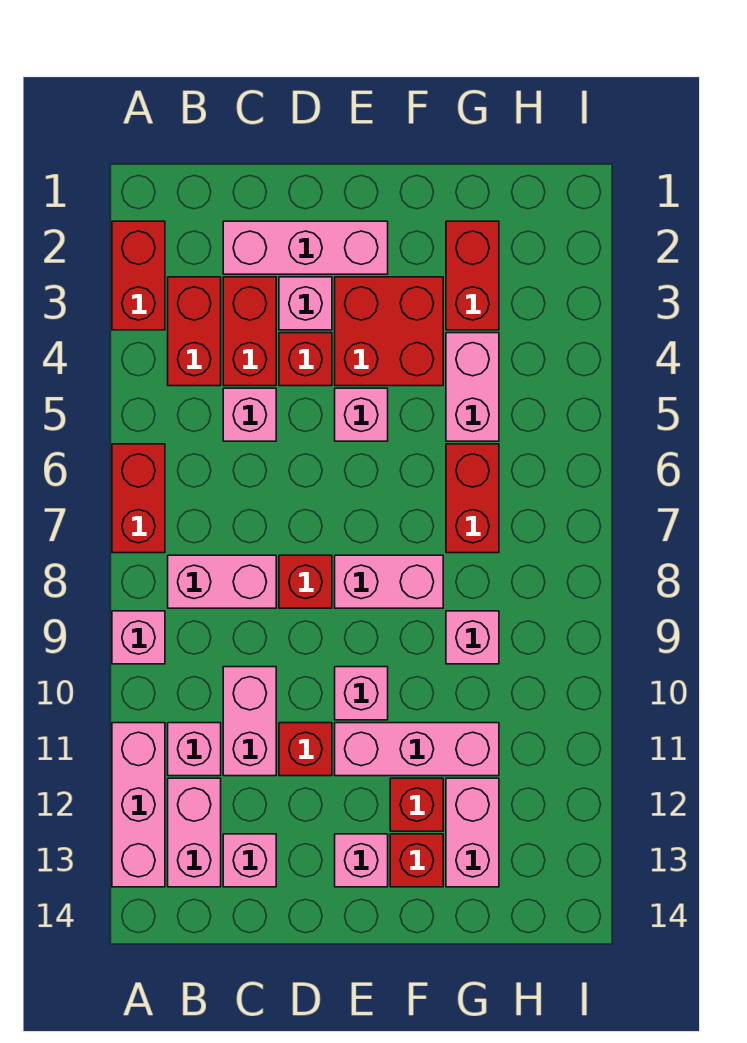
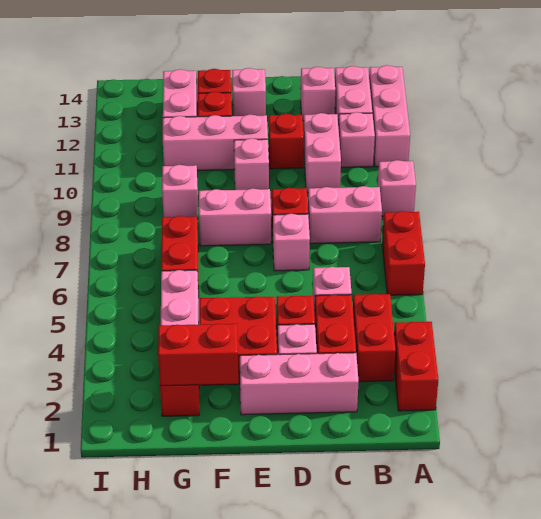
pink 1x1 brick [335,388,388,441] -> pink 1x1 brick moved to [273,214,310,271]
none -> red 1x2 brick [158,324,238,386]

